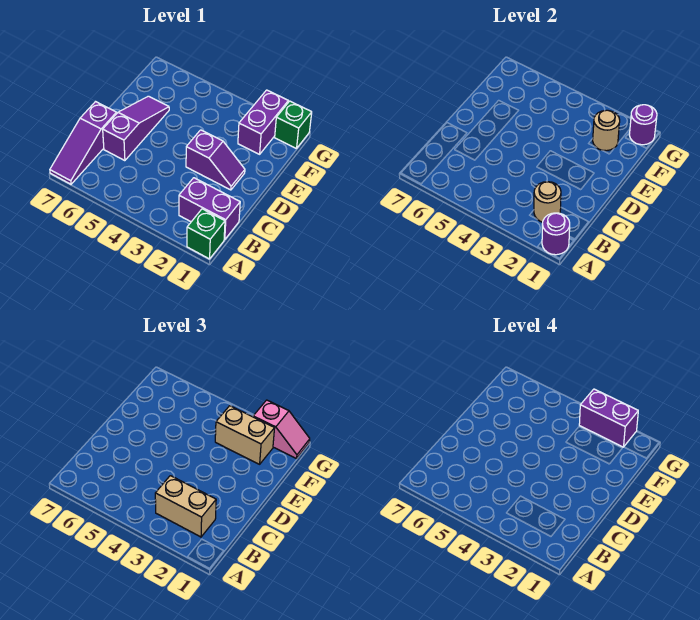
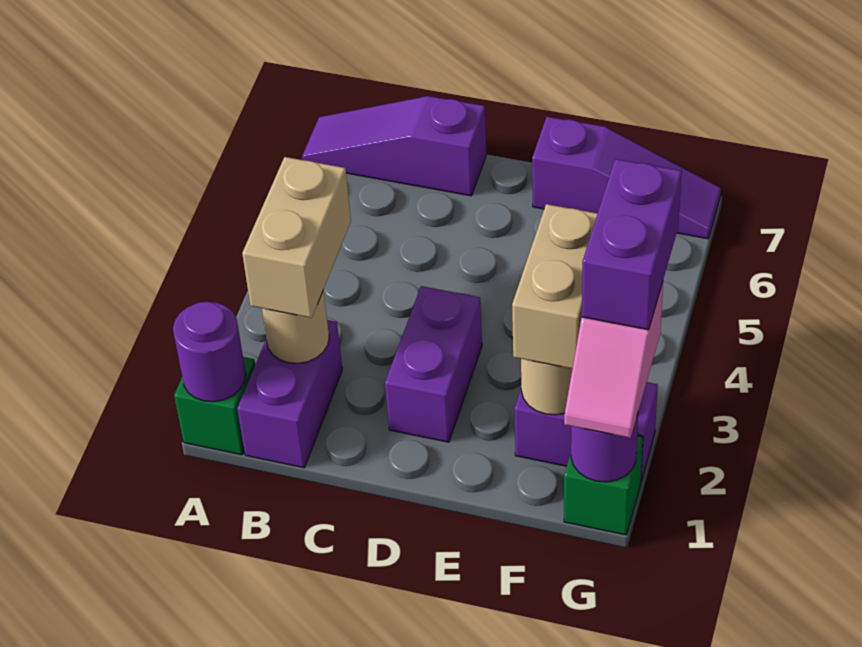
purple 1x3 slope [103,96,169,161] -> purple 1x3 slope moved to [532,117,721,239]
purple 1x2 slope [186,130,245,190] -> purple 1x2 brick [385,286,482,442]

